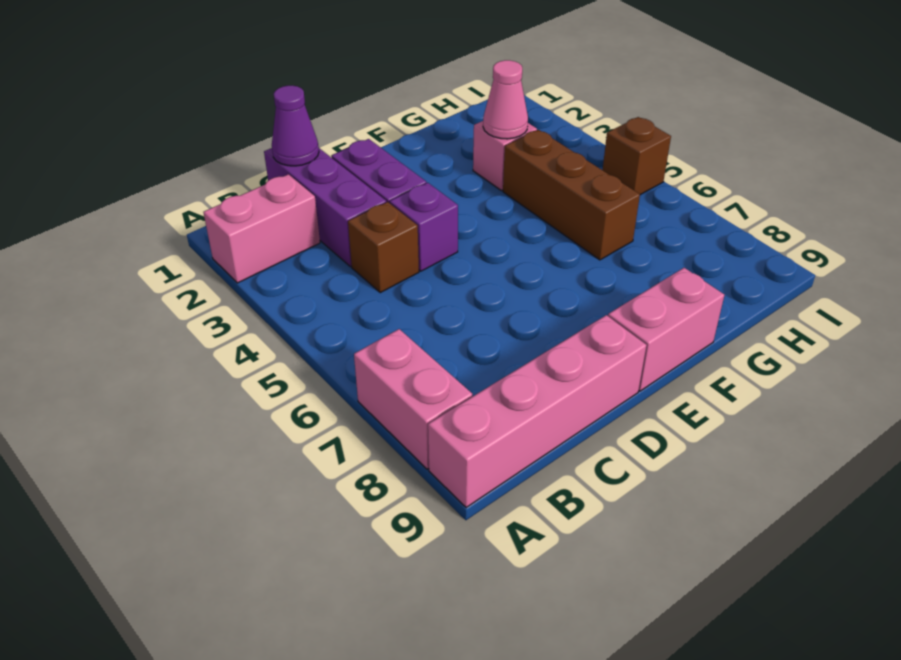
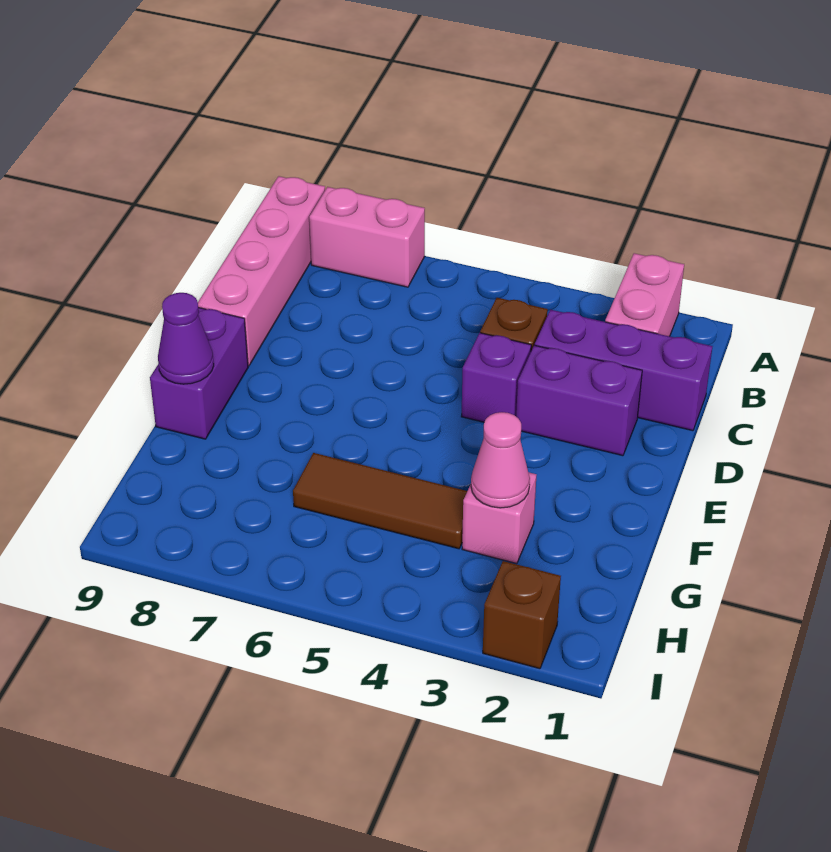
purple 1x1 cone [272,86,319,166] -> purple 1x1 cone moved to [158,293,214,384]
pink 1x2 brick [608,268,724,391] -> purple 1x2 brick [150,308,248,439]
brown 1x3 brick [503,130,640,260] -> brown 1x3 tile [293,453,467,549]
brown 1x1 brick [603,117,671,195] -> brown 1x1 brick moved to [483,561,561,669]

